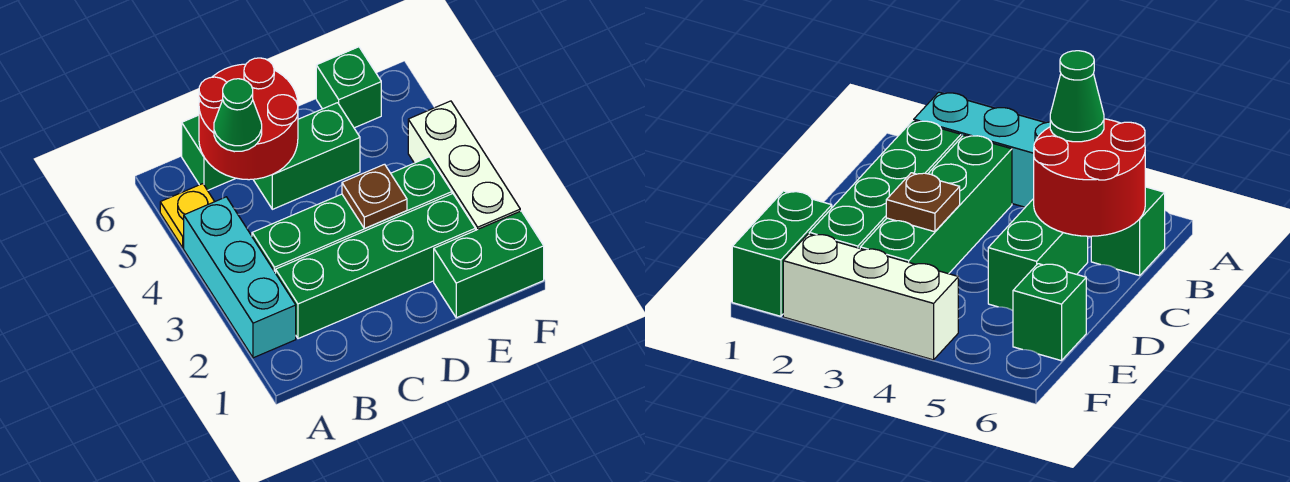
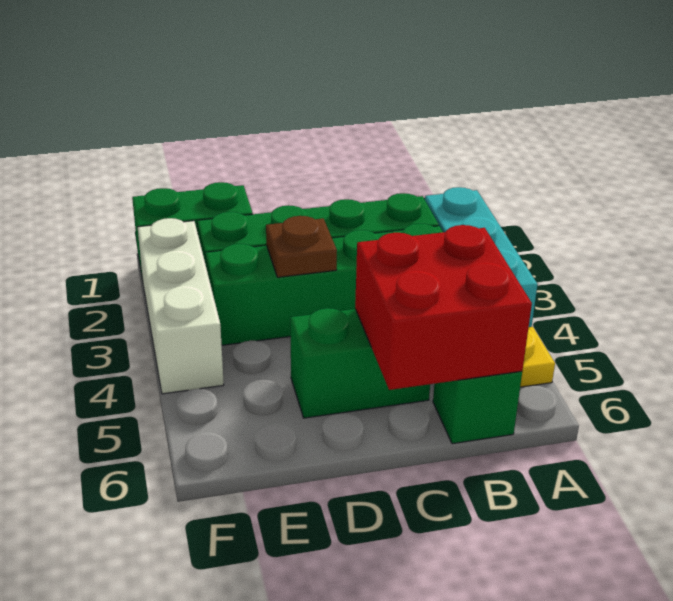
red 2x2 round brick [199,58,298,180] -> red 2x2 brick [355,225,532,390]
green 1x1 cone [214,79,262,152] -> none
green 1x1 brick [316,47,381,128] -> none

